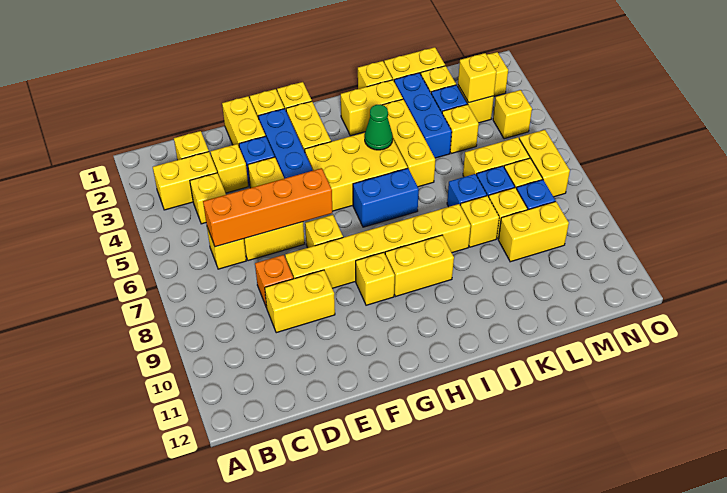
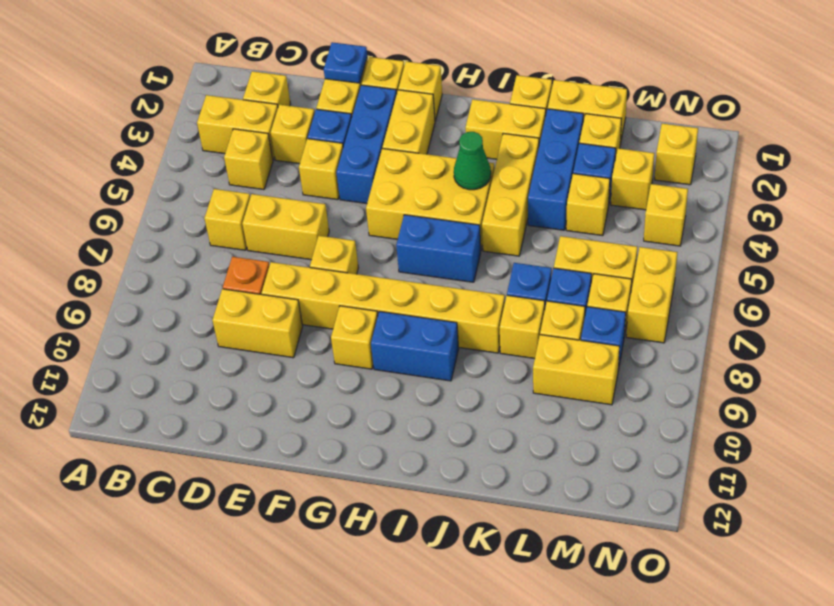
orange 1x4 brick [203,168,333,247] -> none
none -> blue 1x1 plate [324,42,367,83]
yellow 1x2 brick [385,235,454,296] -> blue 1x2 brick [371,311,459,381]
yellow 1x1 brick [458,53,496,103] -> none

